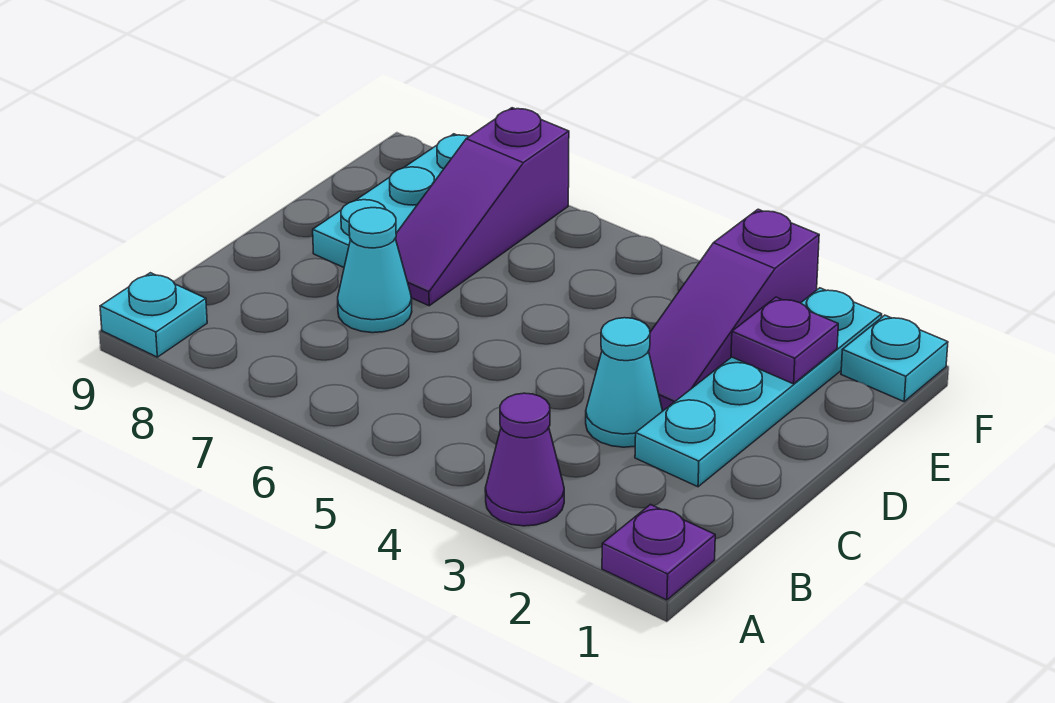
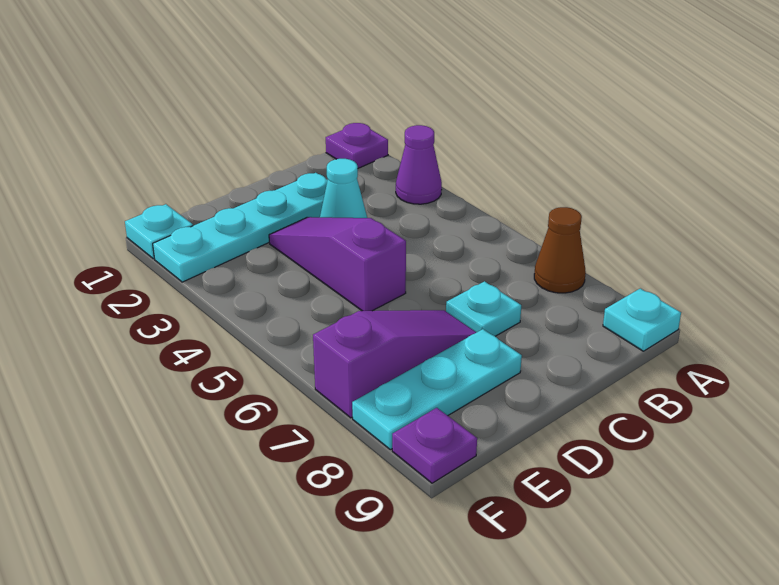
none -> brown 1x1 cone [534,207,586,293]
cyan 1x1 cone [338,208,412,333] -> cyan 1x1 plate [446,281,521,336]
purple 1x3 slope [649,209,819,411] -> purple 1x3 slope turned to [269,217,406,311]
purple 1x1 plate [731,297,838,384] -> purple 1x1 plate moved to [392,408,477,483]

